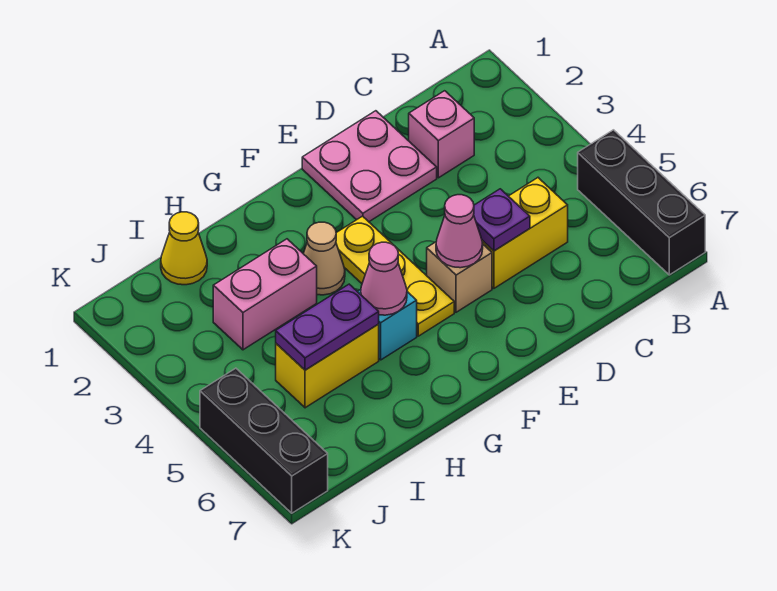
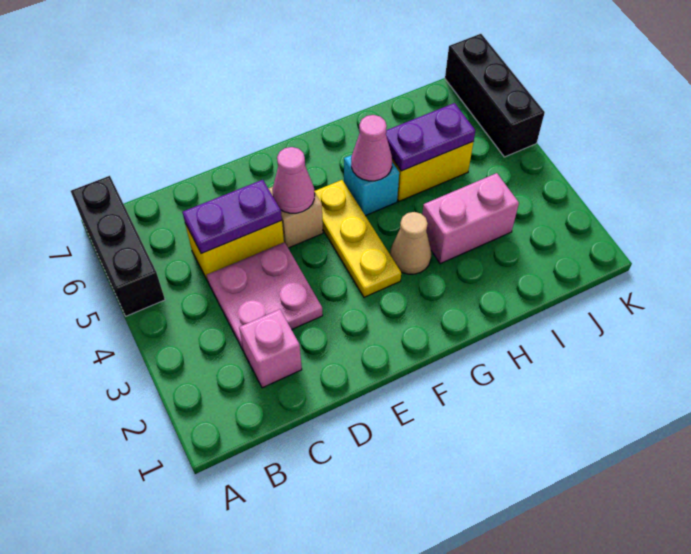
pink 2x2 plate [302,111,437,222] -> pink 2x2 plate moved to [207,242,323,351]
purple 1x1 plate [474,189,530,251] -> purple 1x2 plate [183,180,282,254]
yellow 1x1 cone [161,212,207,285] -> none

